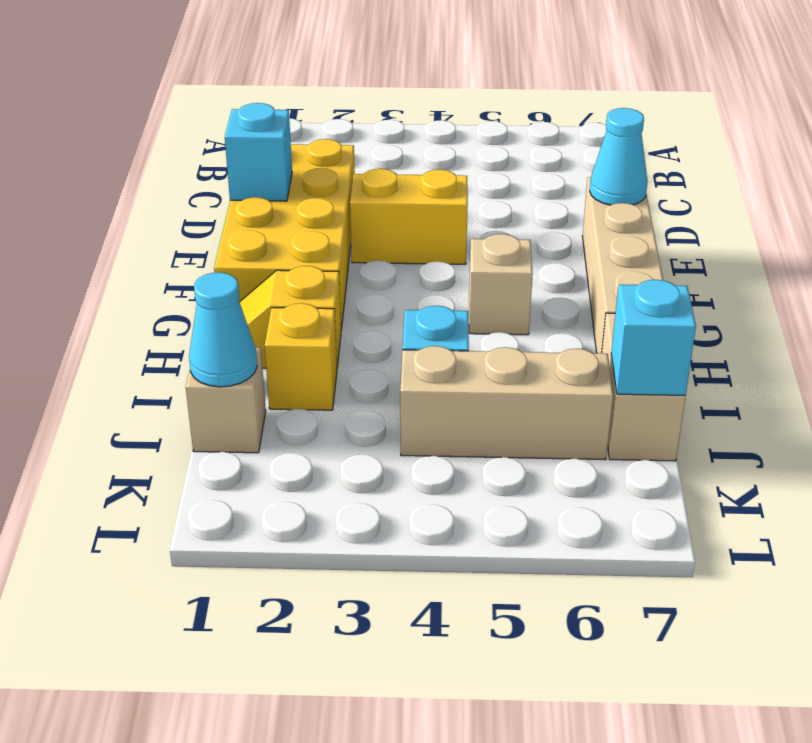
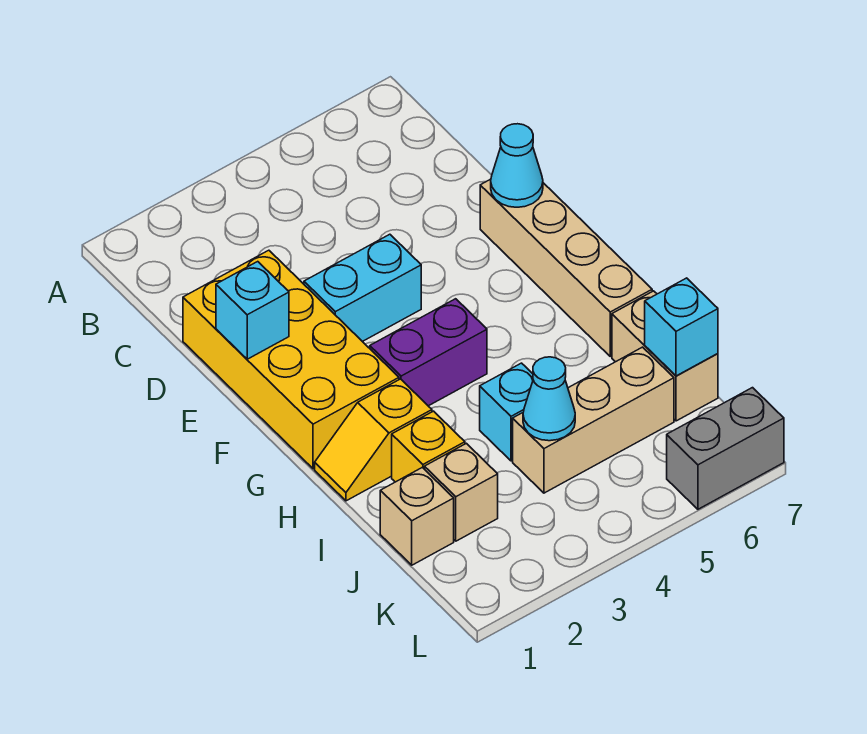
yellow 1x2 brick [350,169,468,264] -> cyan 1x2 brick [304,234,421,342]
none -> purple 1x2 brick [370,299,487,406]
tan 1x1 brick [469,234,533,335] -> tan 1x1 brick moved to [424,443,498,541]
cyan 1x1 cone [189,272,257,387] -> cyan 1x1 cone moved to [523,357,575,441]
none -> grey 1x2 brick [667,388,784,509]

